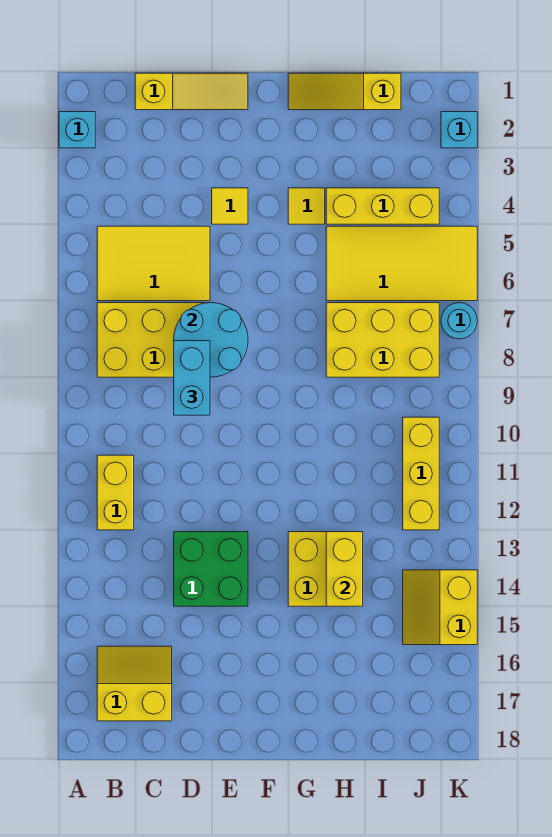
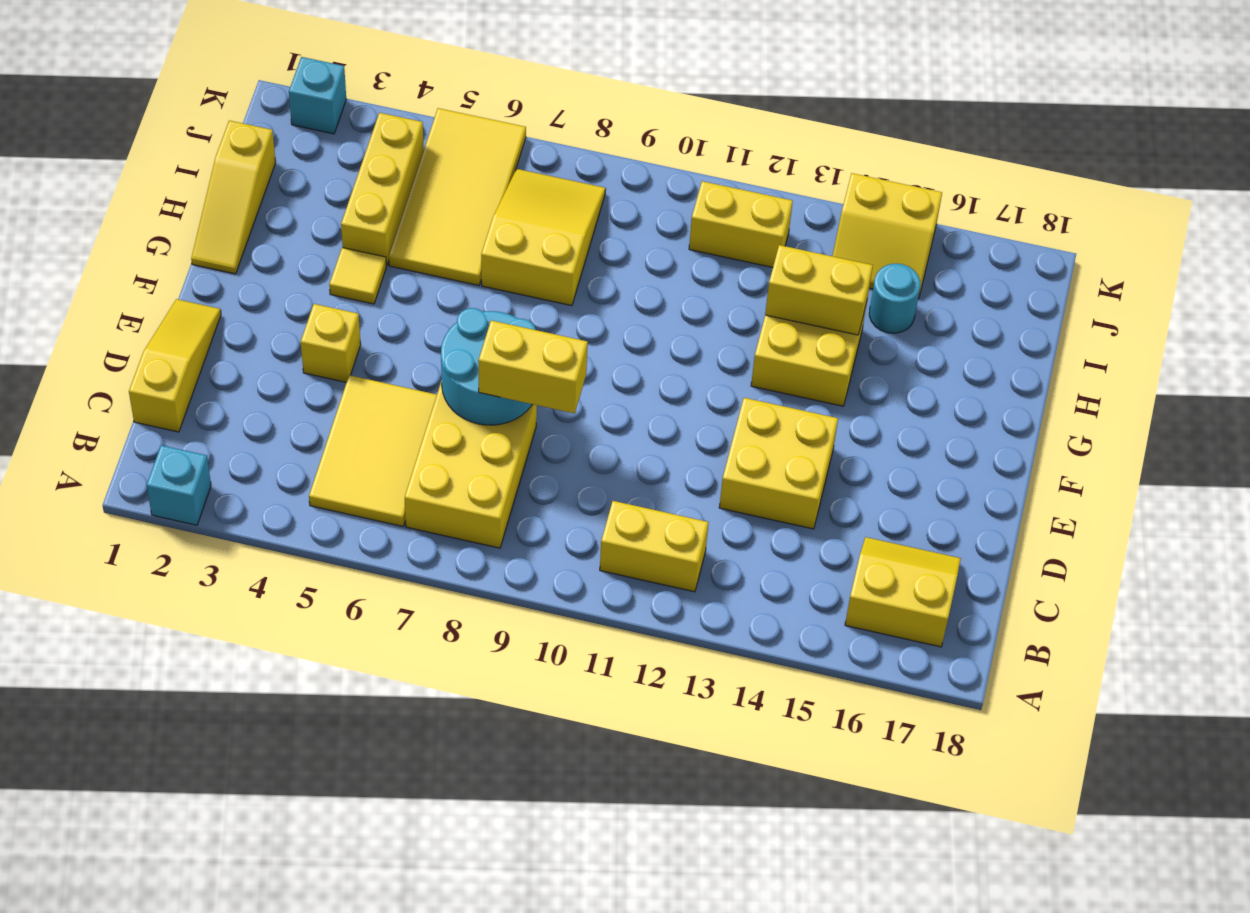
yellow 2x2 slope [97,646,172,721] -> yellow 2x2 slope turned to [845,537,961,647]
cyan 1x2 brick [174,341,210,415] -> yellow 1x2 brick [478,320,588,413]
green 2x2 brick [174,532,248,606] -> yellow 2x2 brick [719,398,838,529]
yellow 1x1 tile [212,188,248,224] -> yellow 1x1 brick [301,304,361,382]
yellow 2x3 brick [326,303,439,377] -> yellow 2x3 slope [481,169,606,306]
yellow 1x3 brick [403,417,439,530] -> yellow 1x2 brick [689,181,793,267]
cyan 1x1 round brick [441,303,477,339] -> cyan 1x1 round brick moved to [869,264,920,333]

